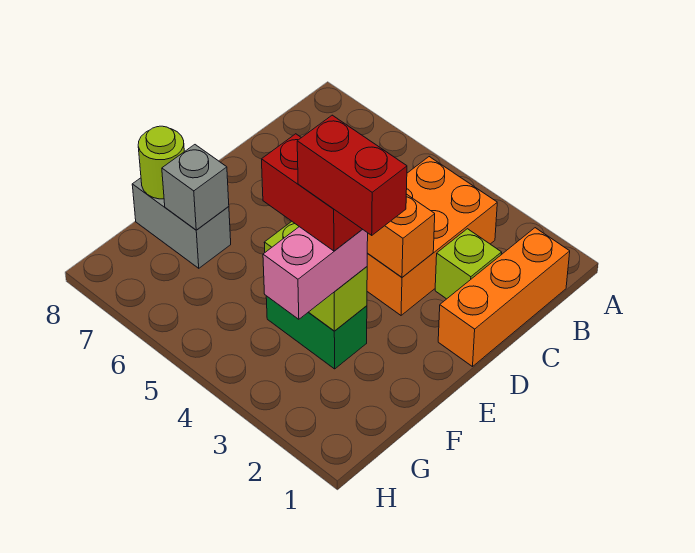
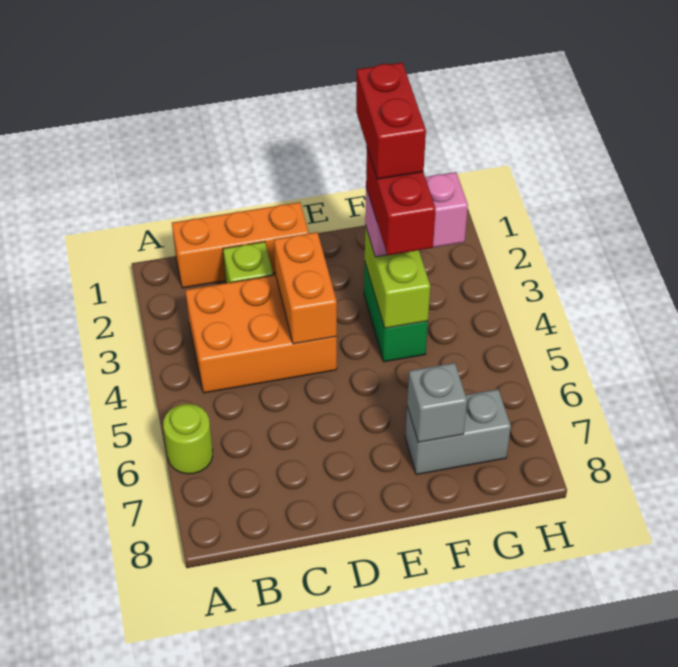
grey 1x2 brick [132,178,231,268] -> grey 1x2 brick turned to [405,389,511,475]
lime 1x1 round brick [138,126,184,199] -> lime 1x1 round brick moved to [163,404,213,474]

